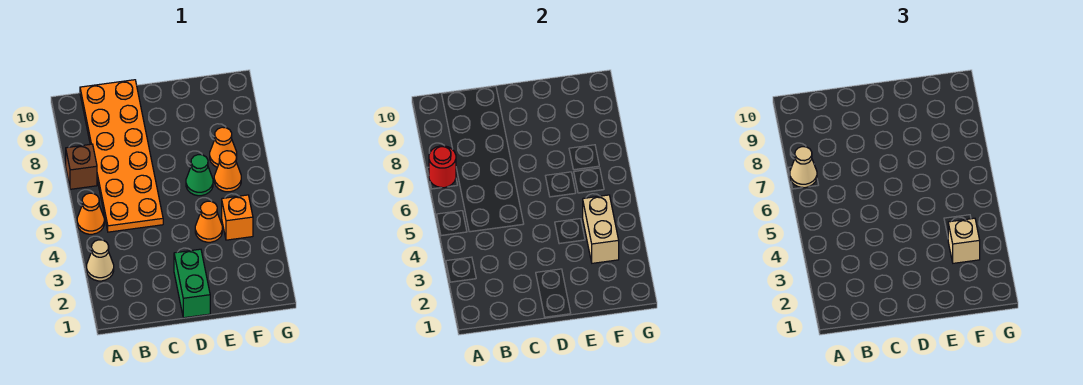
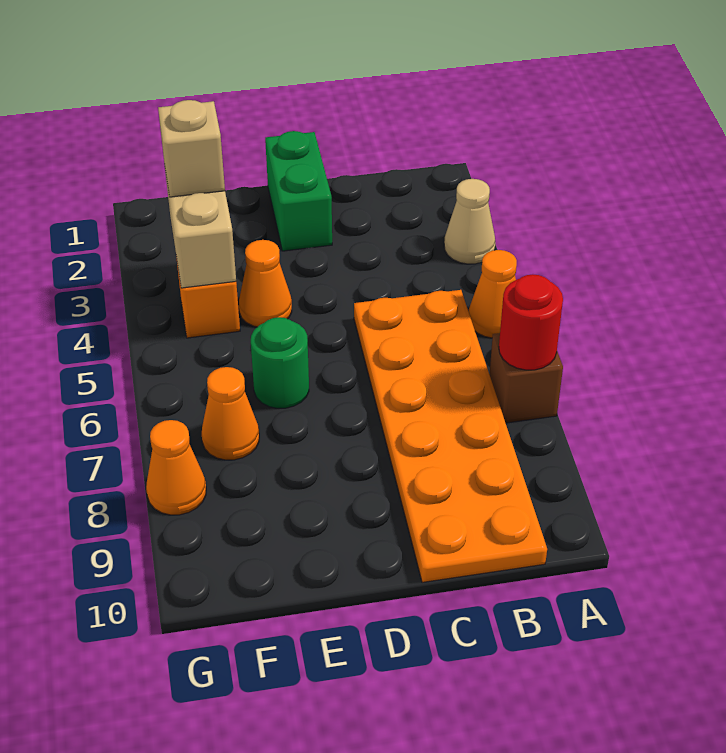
tan 1x1 cone [790,147,817,188] -> none
green 1x1 cone [186,155,213,196] -> green 1x1 round brick [251,317,309,408]
orange 1x1 cone [214,151,241,192] -> orange 1x1 cone moved to [146,420,206,515]

